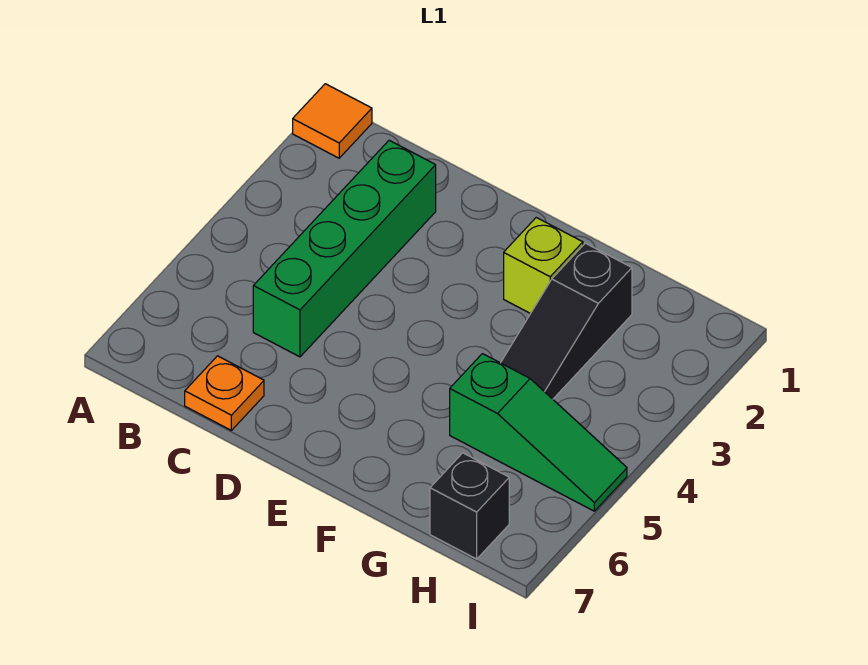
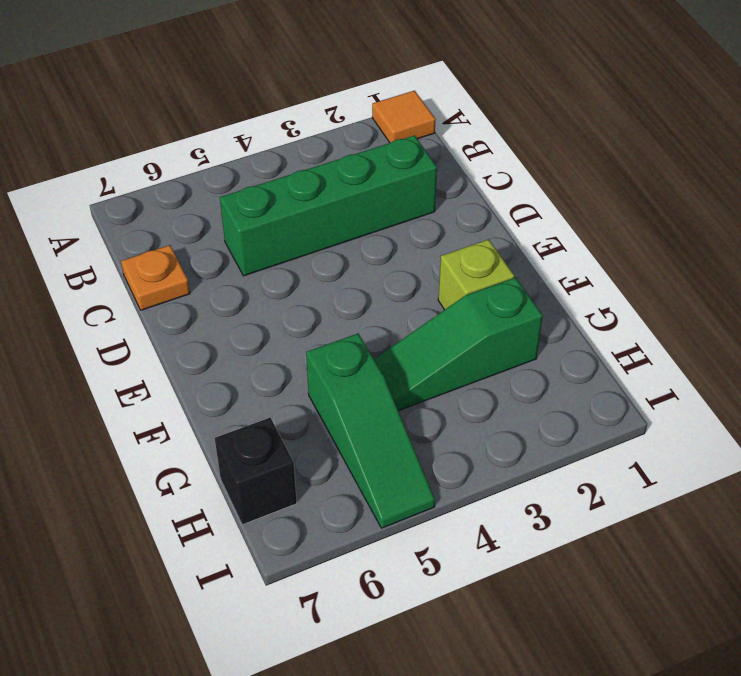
black 1x3 slope [501,243,632,399] -> green 1x3 slope [374,277,543,411]

